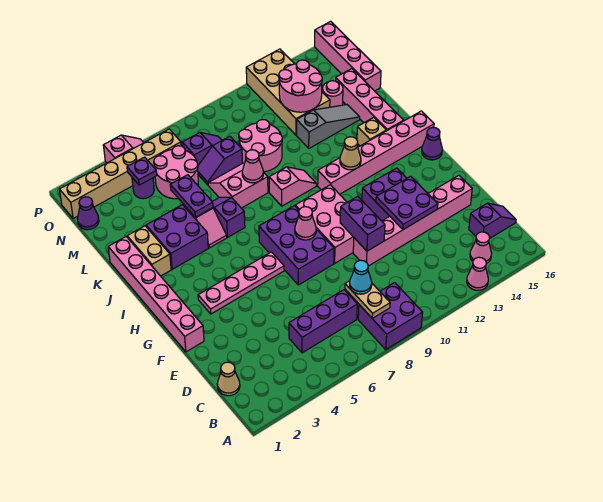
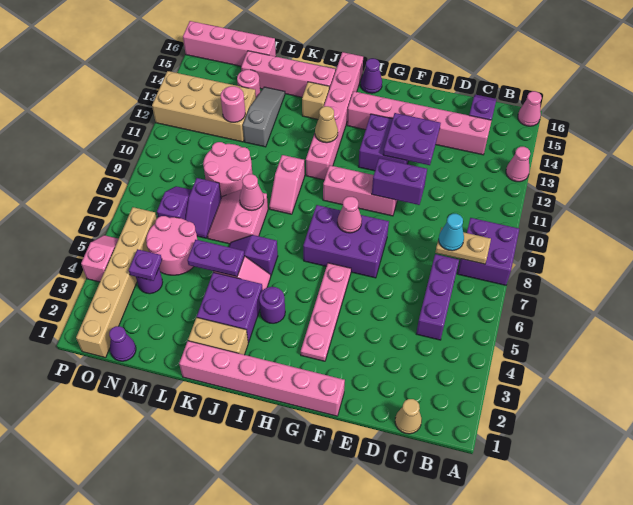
pink 1x1 cone [470,232,492,264] -> pink 1x1 cone moved to [518,91,542,126]
pink 1x6 brick [353,176,472,266] -> pink 1x6 brick turned to [347,91,492,155]
pink 2x3 brick [295,185,354,263] -> pink 1x3 brick [323,165,397,216]
none -> purple 1x1 round brick [259,287,285,323]
pink 1x2 slope [269,167,316,206] -> pink 1x2 slope turned to [269,155,305,214]
pink 2x2 round brick [279,60,322,112] -> pink 1x1 round brick [220,86,245,122]

